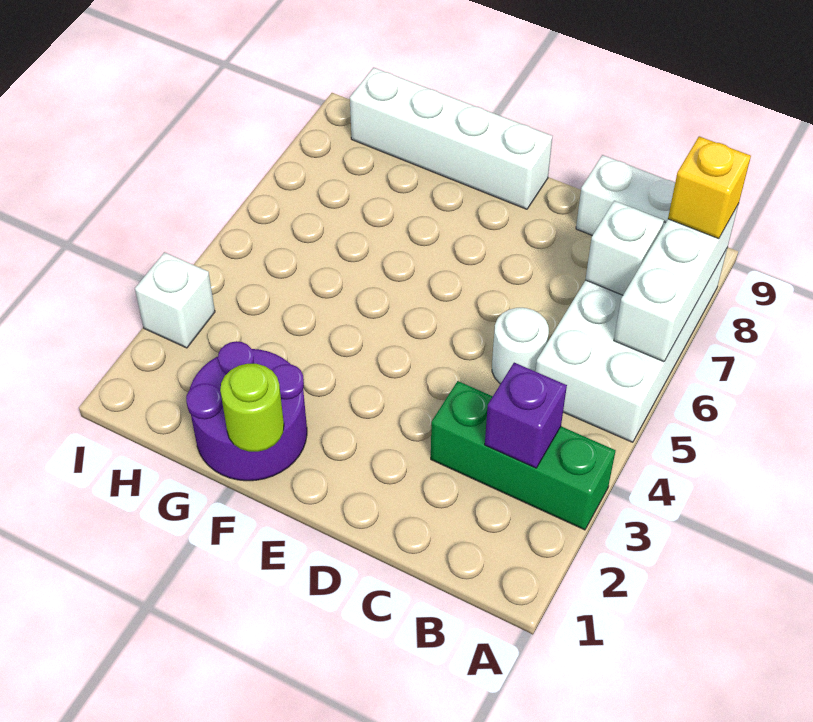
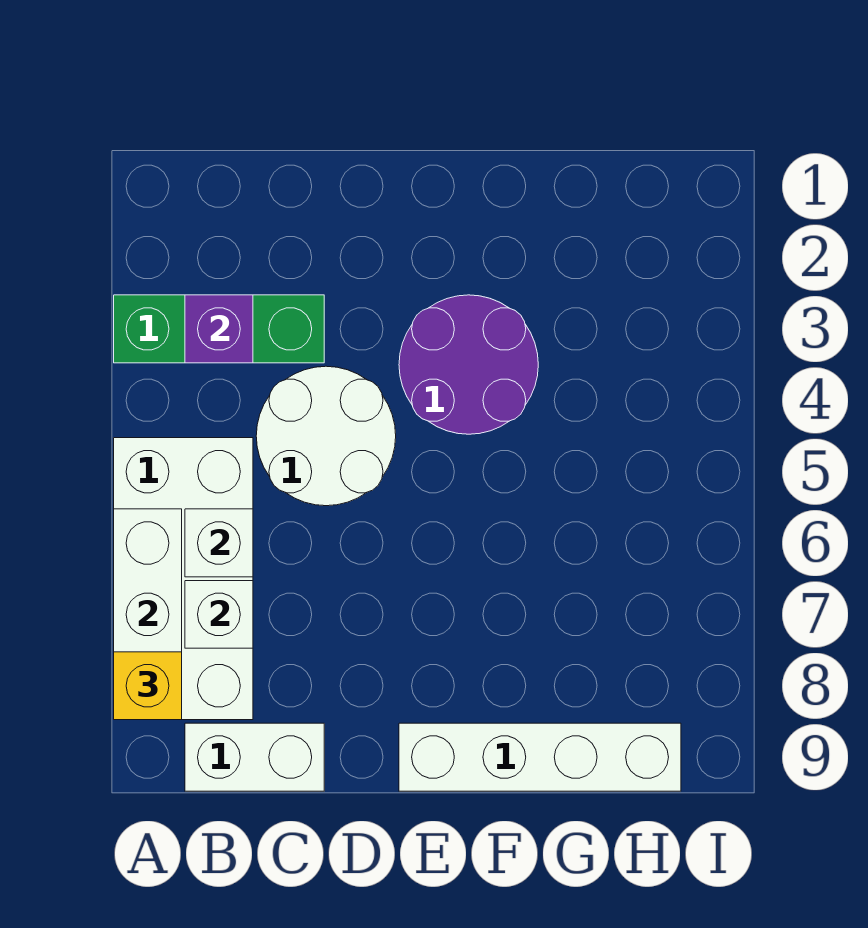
white 1x1 round brick [492,308,549,384] -> white 2x2 round brick [256,366,396,506]
purple 2x2 round brick [186,341,307,481] -> purple 2x2 round brick moved to [399,295,538,434]
lime 1x1 round brick [220,364,284,452] -> none
white 1x1 brick [135,252,215,348] -> white 1x1 brick moved to [185,509,253,577]

